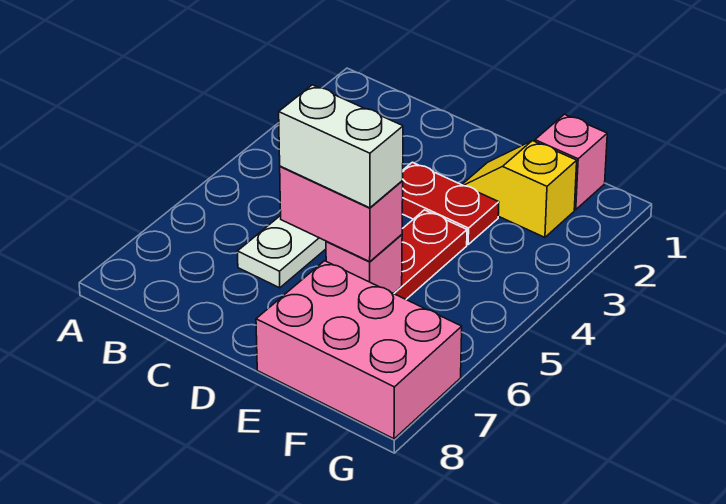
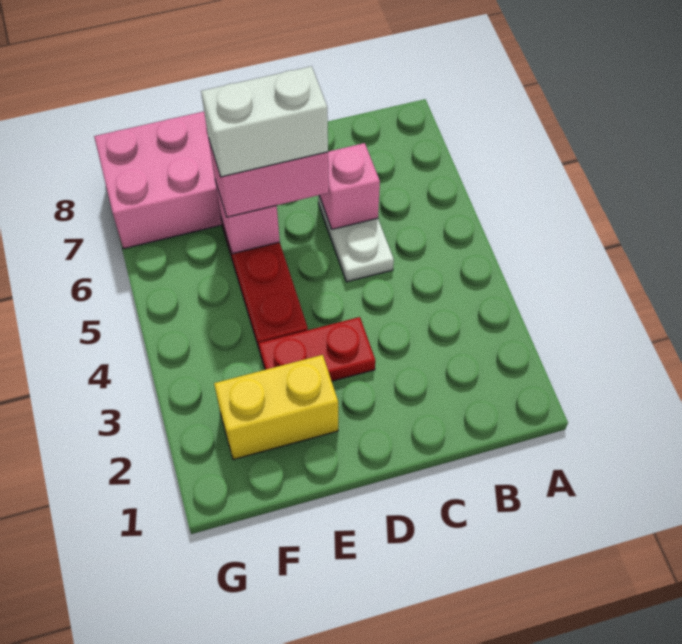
yellow 1x2 slope [462,141,577,237] -> yellow 1x2 brick [214,355,338,460]
pink 1x1 brick [535,114,607,210] -> pink 1x1 brick moved to [319,143,380,229]

